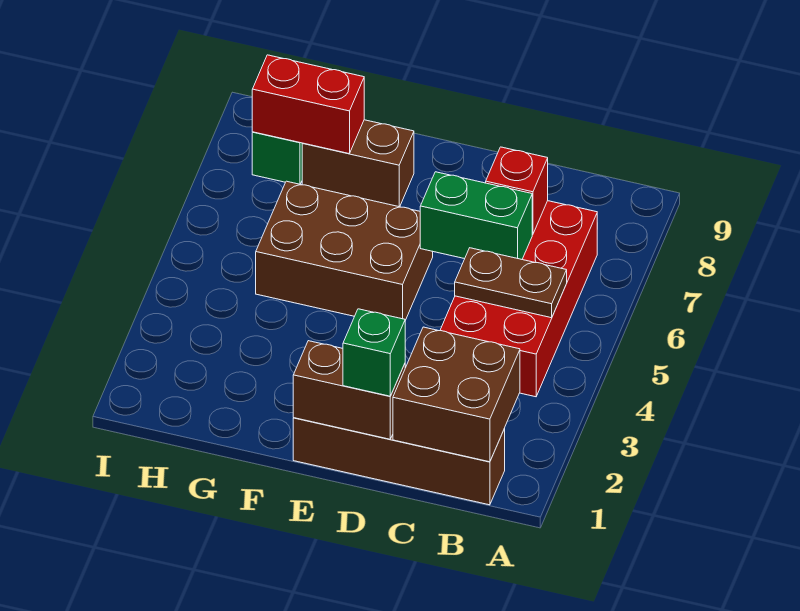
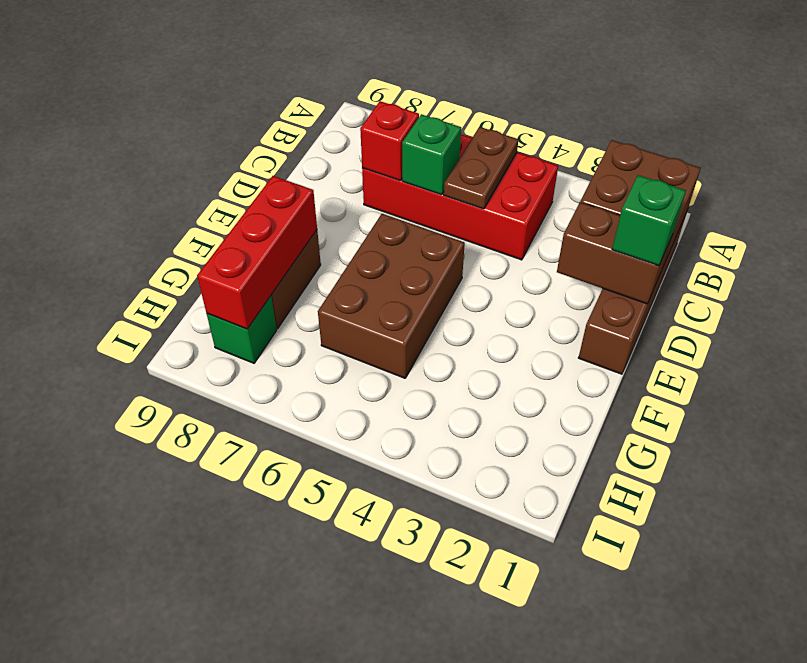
green 1x2 brick [420,172,532,259] -> green 1x1 brick [402,114,461,195]
brown 1x2 brick [293,341,405,439] -> brown 1x2 brick turned to [557,202,672,304]
red 1x2 brick [252,55,364,153] -> red 1x3 brick [197,176,317,329]

